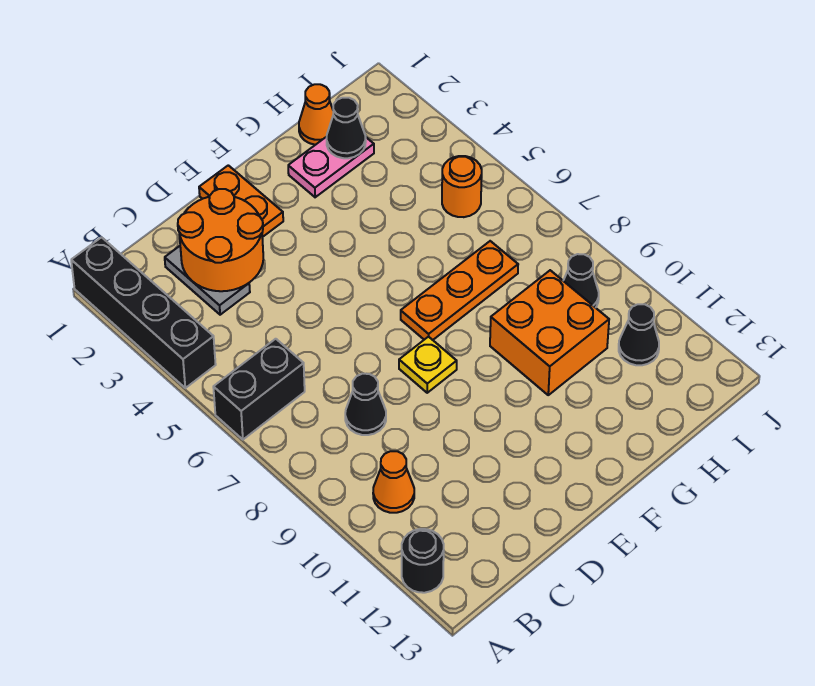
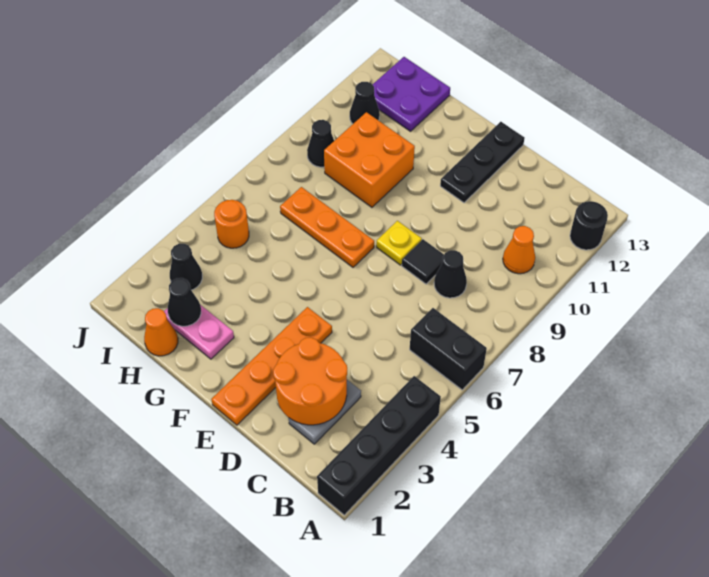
none -> black 1x1 tile [402,239,444,284]
orange 1x2 plate [199,165,283,237] -> orange 1x4 plate [211,307,332,425]
none -> black 1x3 plate [440,122,525,203]
none -> purple 2x2 plate [372,57,450,131]
none -> black 1x1 cone [170,244,202,290]

